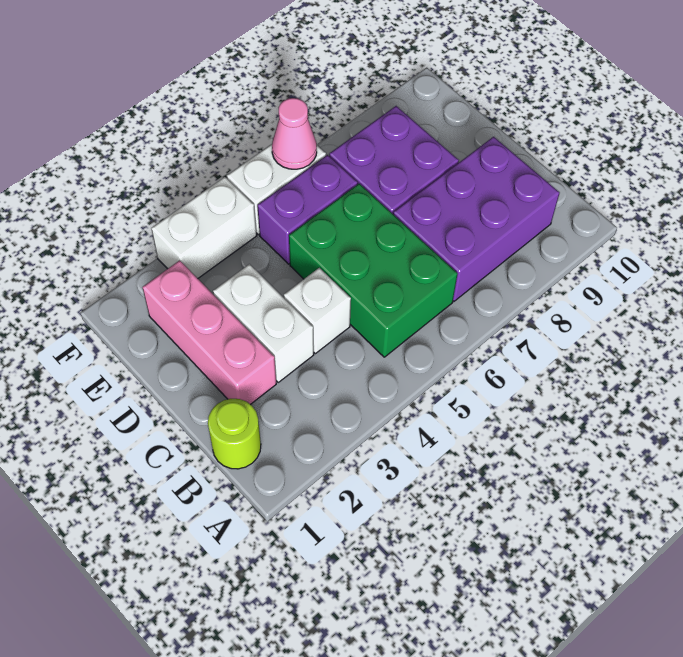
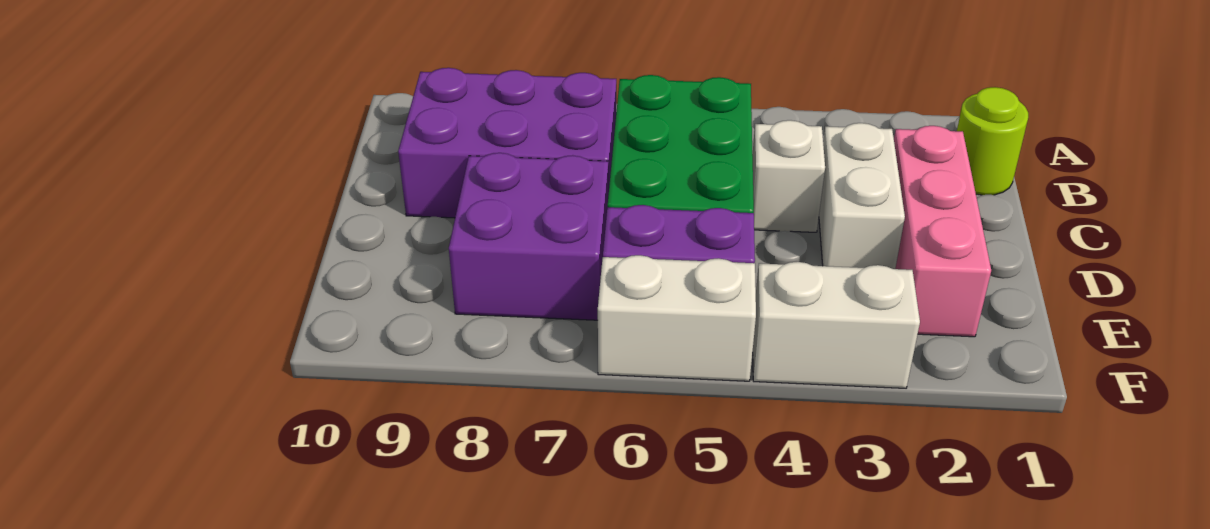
pink 1x1 cone [272,98,317,169] -> none

